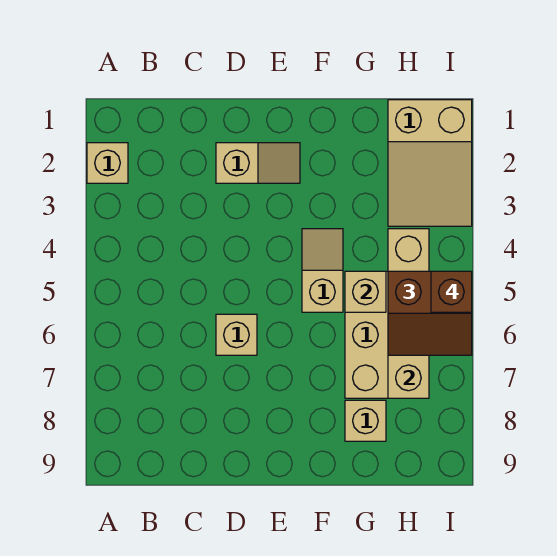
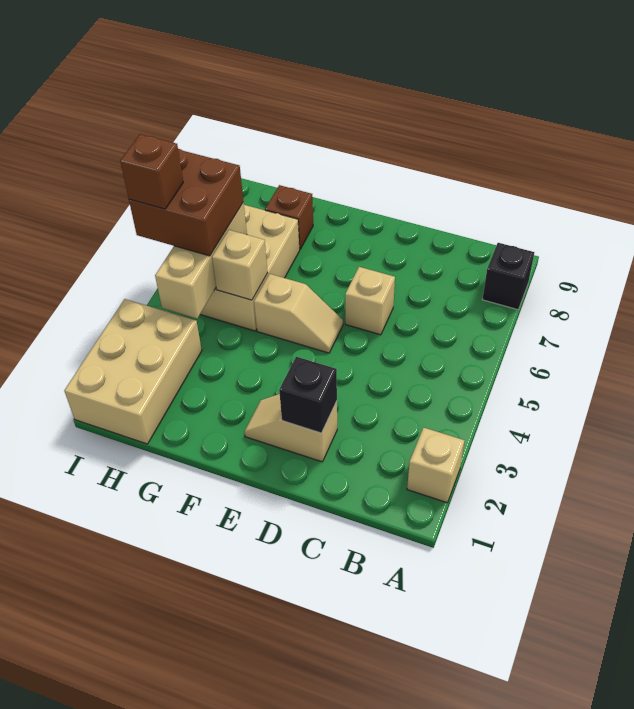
none -> black 1x1 brick [482,243,534,310]
none -> black 1x1 brick [279,357,337,433]
tan 1x2 slope [302,229,343,312] -> tan 1x2 slope turned to [254,274,343,353]
tan 1x1 brick [345,400,386,441] -> brown 1x1 brick [265,185,313,249]
tan 2x3 slope [388,100,472,226] -> tan 2x3 brick [64,299,202,444]
tan 1x4 brick [388,229,429,398] -> tan 1x3 brick [155,202,247,318]
brown 2x2 slope [388,271,472,355] -> brown 2x2 brick [129,149,243,256]

